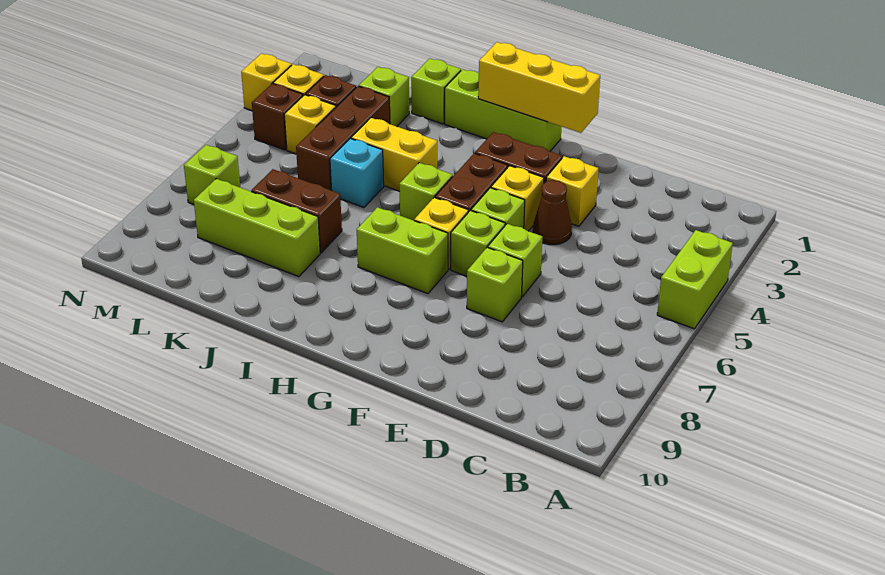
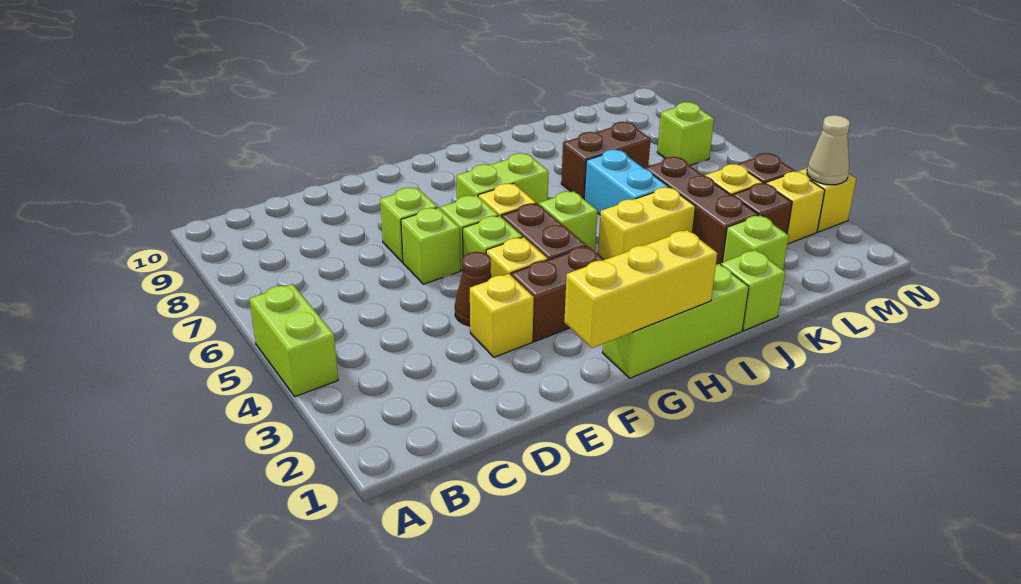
cyan 1x1 brick [330,138,384,208] -> cyan 1x2 brick [584,150,668,215]
lime 1x3 brick [194,179,320,277] -> none
none -> tan 1x1 cone [807,115,850,185]

